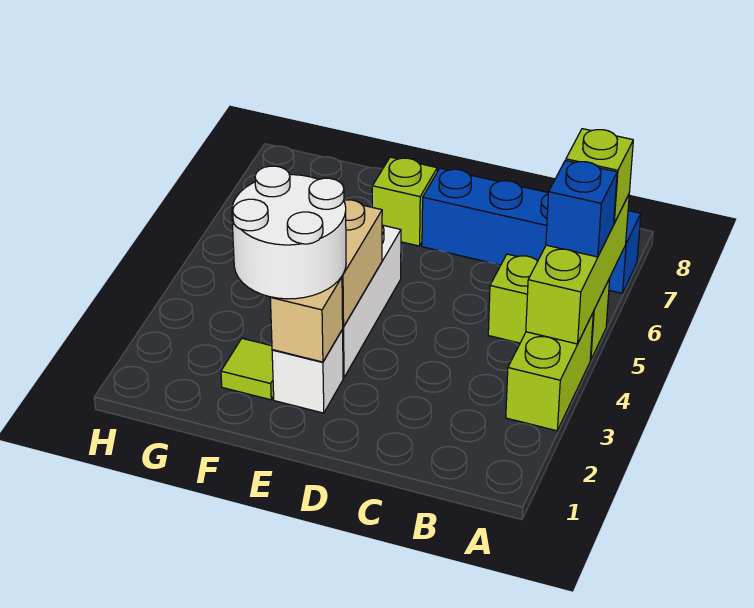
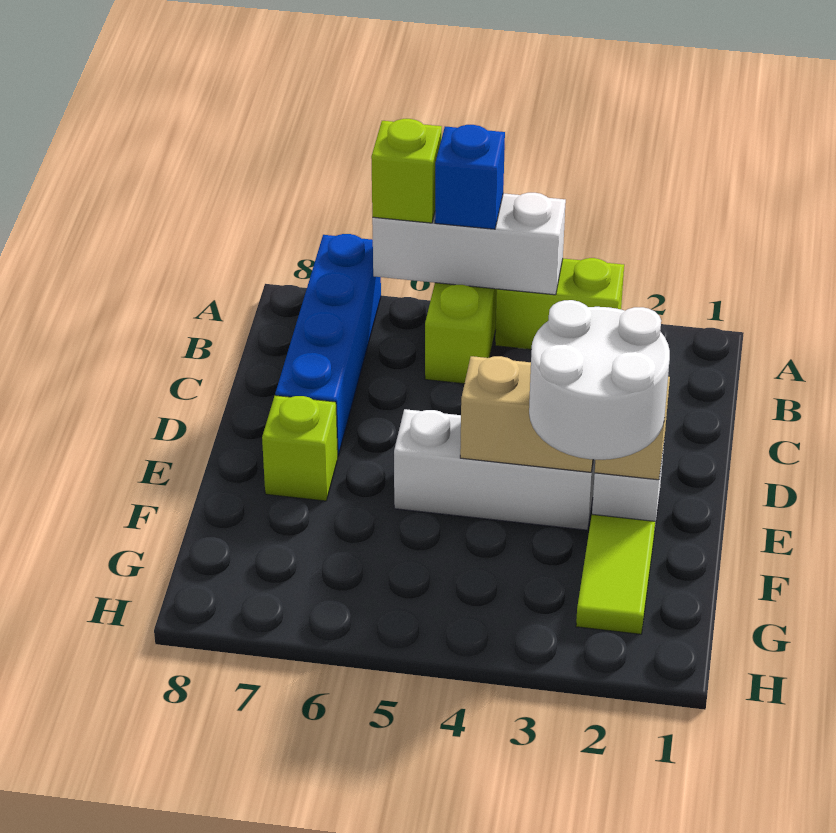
lime 1x3 brick [526,195,629,344] -> white 1x3 brick [372,193,566,295]
lime 1x1 tile [221,338,274,400] -> lime 1x2 tile [576,514,655,634]

